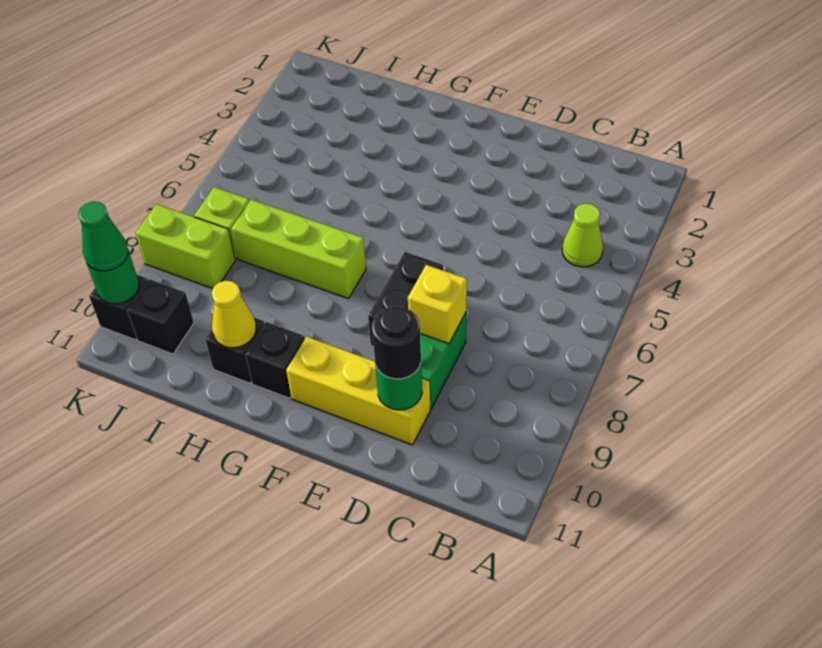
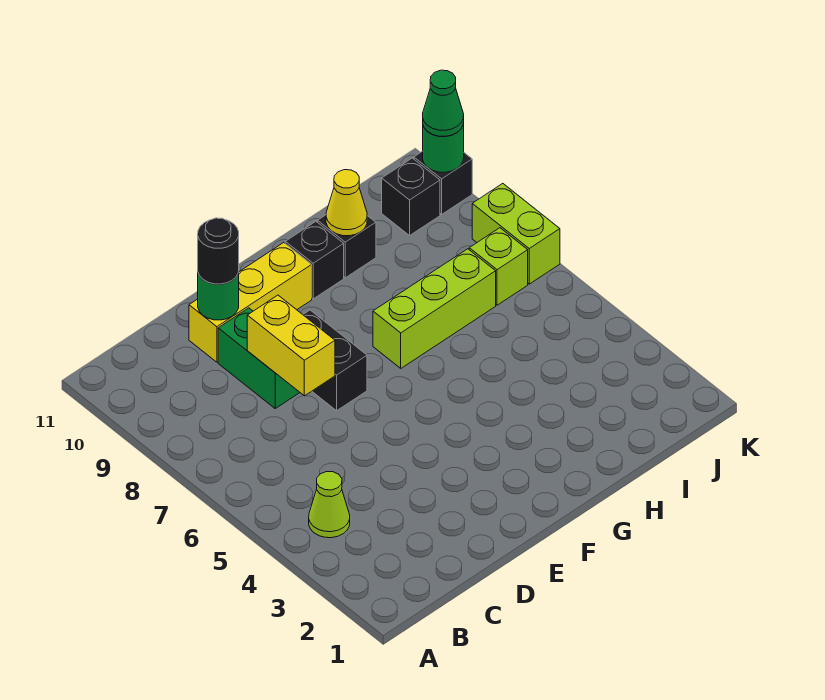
yellow 1x1 brick [408,265,467,344] -> yellow 1x2 brick [247,295,335,396]
lime 1x2 brick [135,204,235,289] -> lime 1x2 brick turned to [472,184,560,284]

